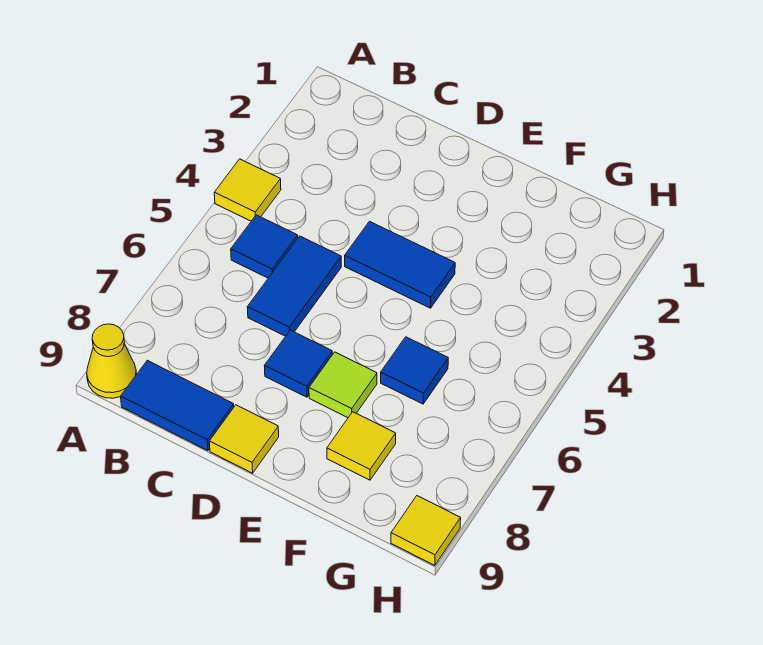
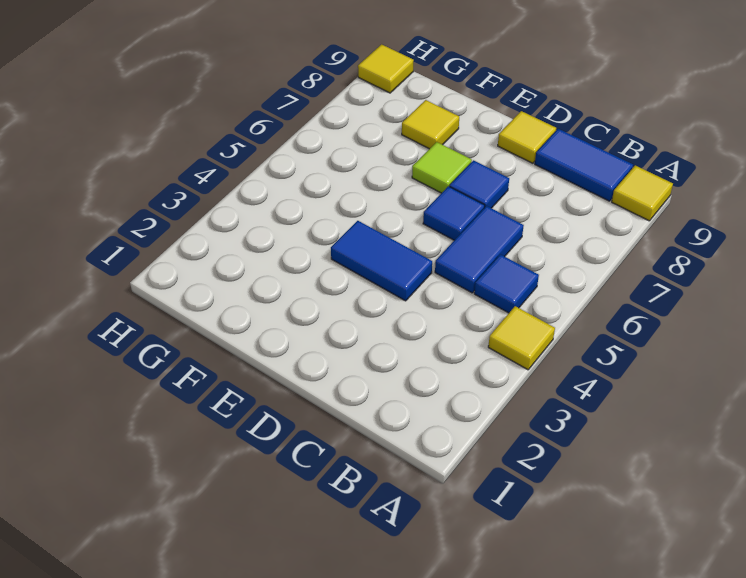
yellow 1x1 cone [87,324,137,398] -> yellow 1x1 tile [612,165,673,221]
blue 1x1 tile [381,337,448,404] -> blue 1x1 tile moved to [423,186,485,240]

